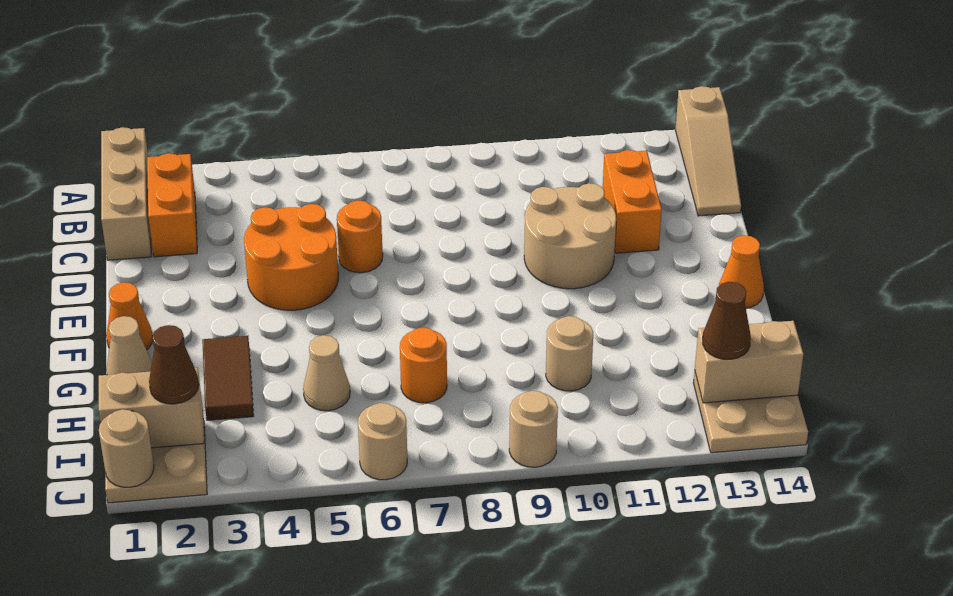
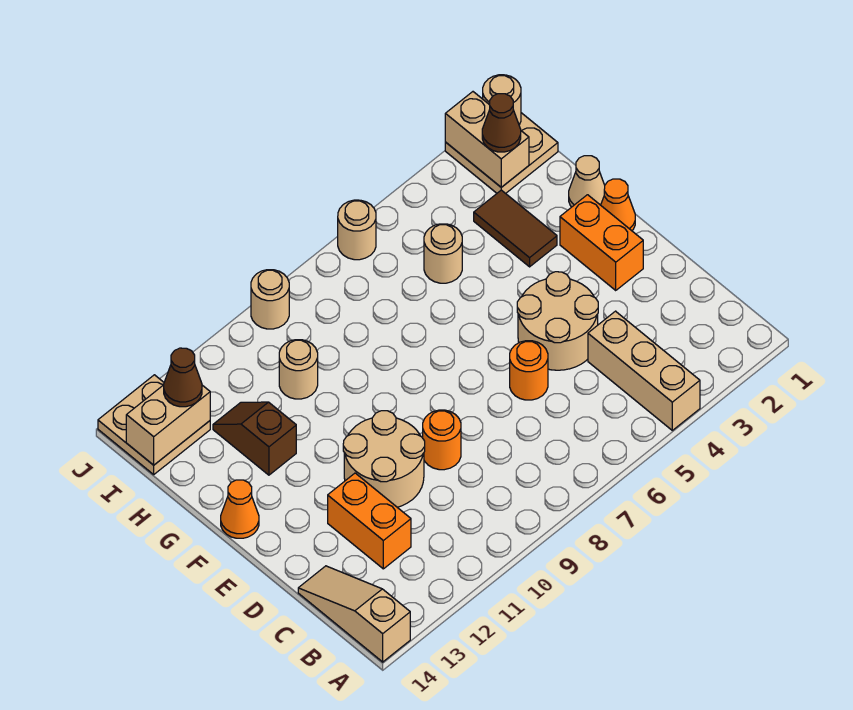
tan 1x3 brick [101,127,151,260] -> tan 1x3 brick moved to [588,311,700,430]
orange 1x2 brick [147,153,197,257] -> orange 1x2 brick moved to [560,195,643,290]
orange 2x2 round brick [244,204,338,310] -> tan 2x2 round brick [517,272,598,370]
none -> brown 1x2 slope [213,402,296,475]
tan 1x1 cone [303,335,350,411] -> tan 1x1 round brick [424,224,462,283]
orange 1x1 round brick [400,328,447,403] -> orange 1x1 round brick moved to [423,410,461,470]
tan 1x2 brick [99,368,204,448] -> tan 1x2 brick turned to [445,92,529,187]

